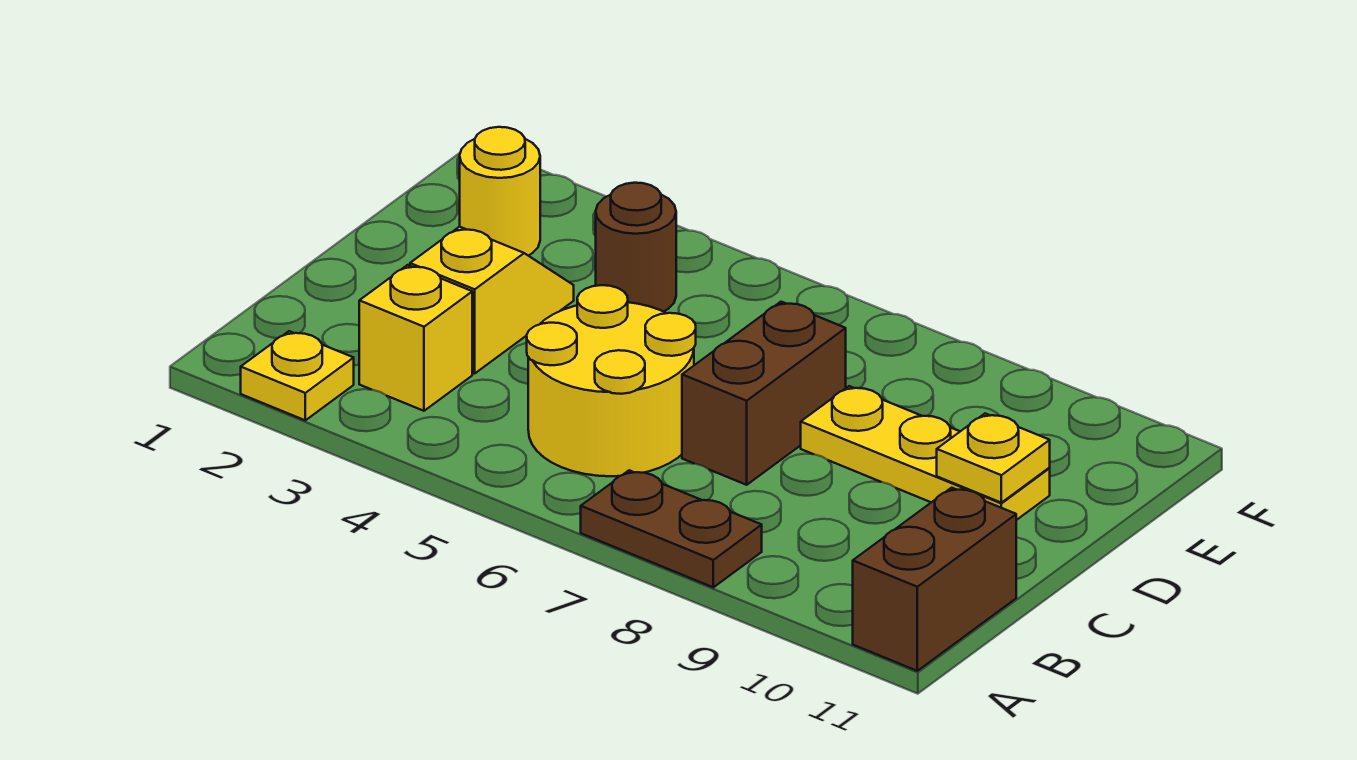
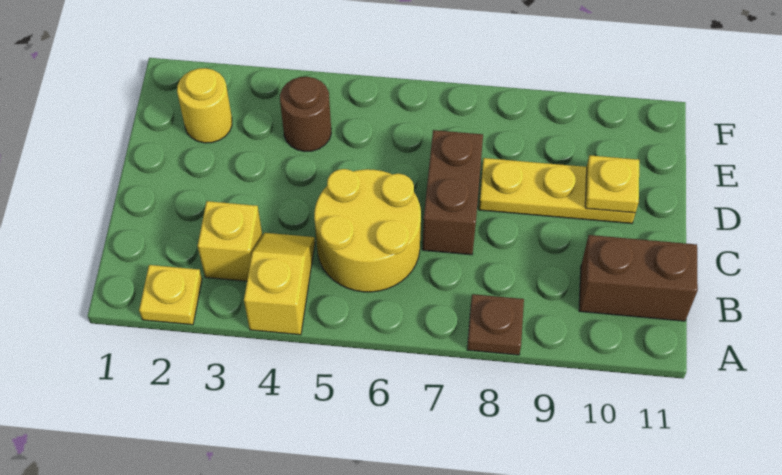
brown 1x2 plate [581,470,762,587] -> brown 1x1 plate [467,294,524,355]
brown 1x2 brick [853,488,1016,671] -> brown 1x2 brick turned to [579,235,698,321]
yellow 1x2 slope [410,227,574,373] -> yellow 1x2 slope moved to [244,233,315,335]

